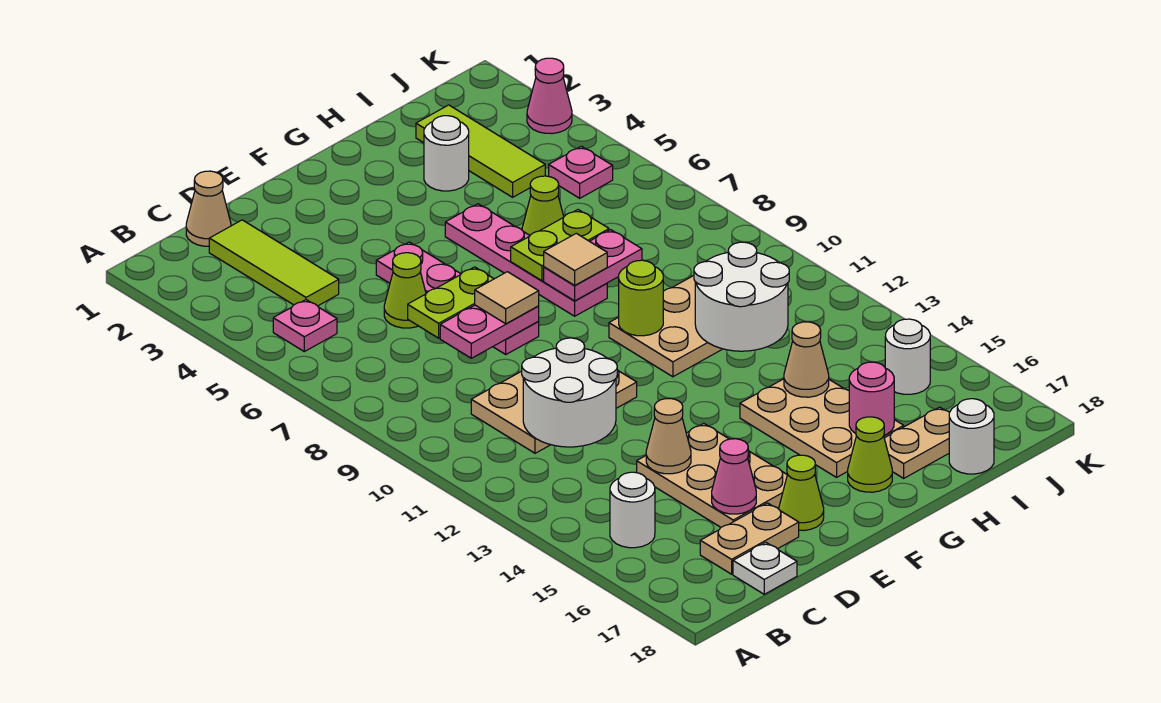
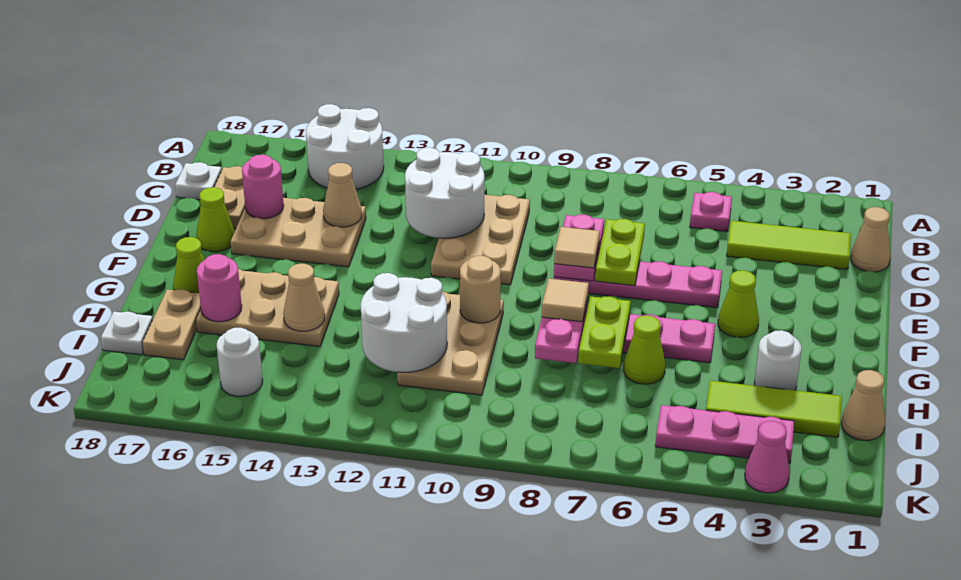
white 1x1 round brick [610,472,655,548] -> white 2x2 round brick [306,104,384,189]
lime 1x1 cone [384,253,426,328] -> lime 1x1 cone moved to [718,270,759,337]
pink 1x1 cone [712,439,756,514] -> pink 1x1 round brick [242,155,284,219]
lime 1x1 round brick [619,260,663,336] -> tan 1x1 round brick [460,256,501,323]
none -> tan 1x1 cone [841,370,885,440]
white 1x1 round brick [949,399,994,474] -> white 1x1 plate [101,312,153,355]
pink 1x1 plate [549,146,613,198] -> pink 1x3 plate [655,405,794,463]

